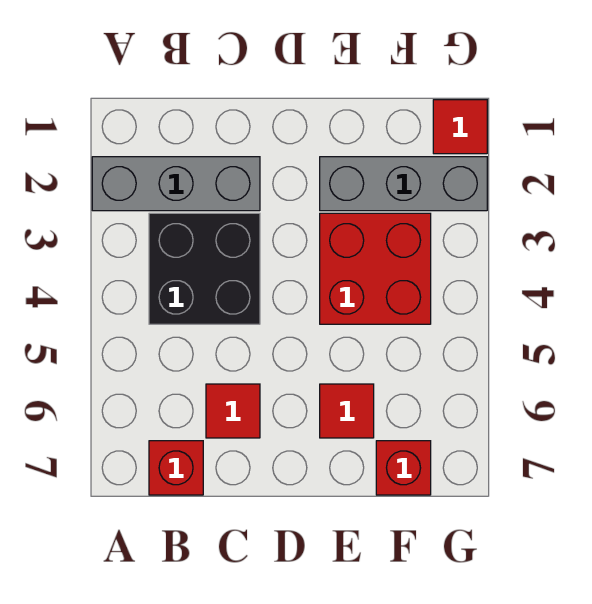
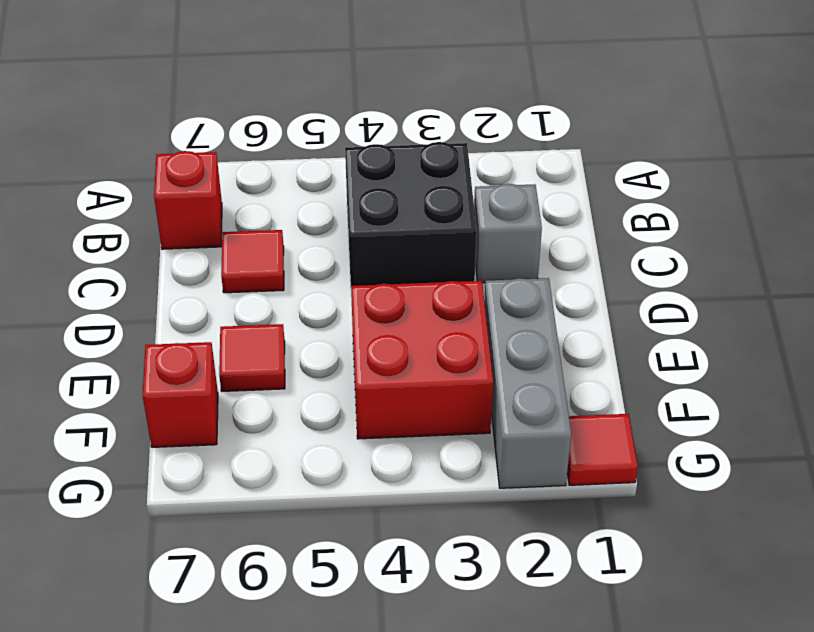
grey 1x3 brick [92,157,260,211] -> grey 1x1 brick [474,184,542,283]

